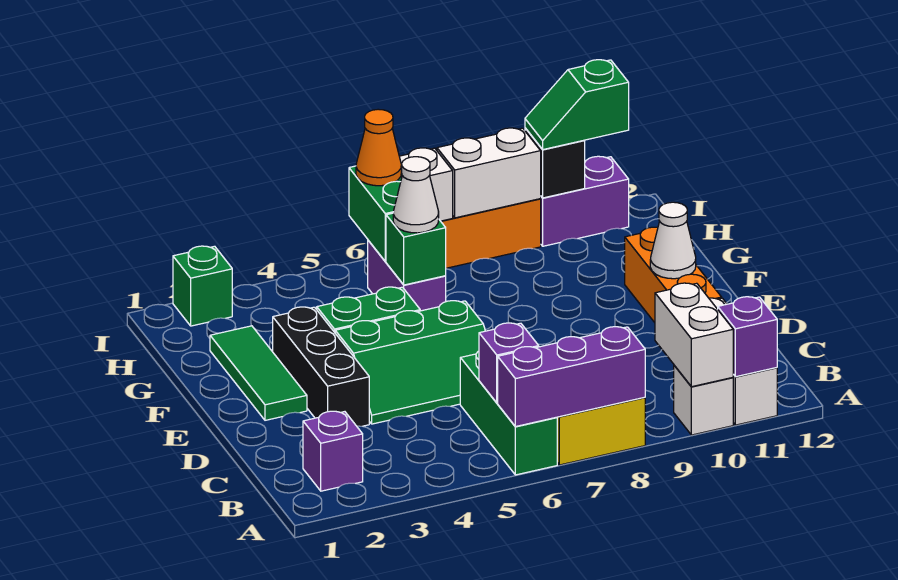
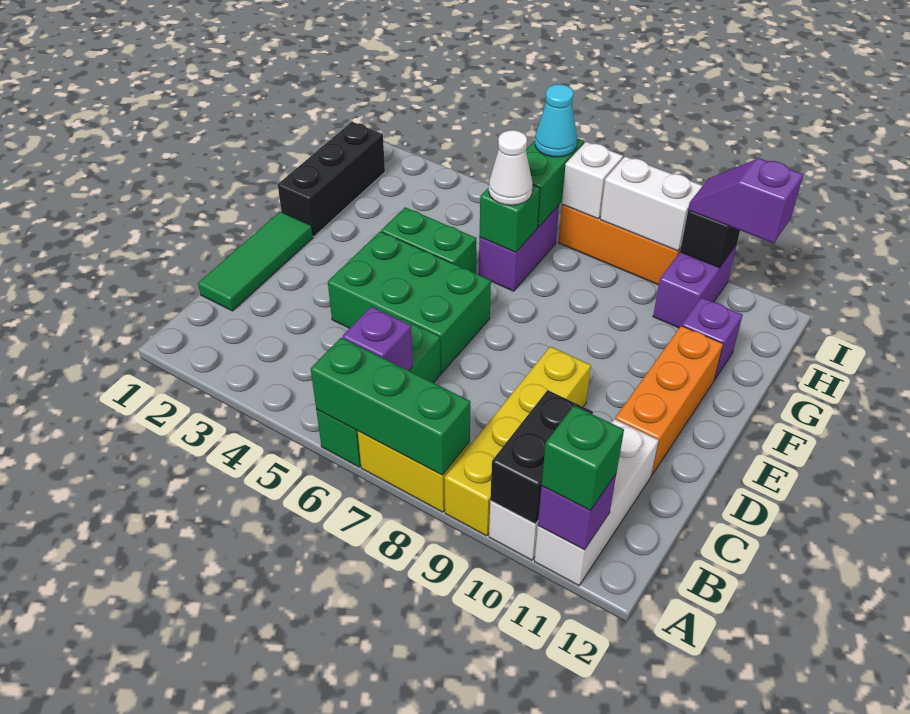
purple 1x3 brick [498,327,645,427] -> green 1x3 brick [311,338,470,475]
none -> yellow 1x4 brick [445,346,591,536]
white 1x2 brick [655,283,733,387] -> black 1x2 brick [490,390,593,524]
purple 1x1 brick [303,411,363,491] -> purple 1x1 brick moved to [682,298,742,380]
black 1x3 brick [273,307,369,426] -> black 1x3 brick moved to [278,122,385,237]
green 2x3 slope [335,301,485,424] -> green 2x3 brick [328,232,491,373]
green 1x3 tile [210,326,307,420] -> green 1x3 tile moved to [198,212,313,311]
white 1x1 cone [650,202,696,279] -> none
green 1x1 brick [173,246,232,326] -> green 1x1 brick moved to [542,406,624,511]
orange 1x1 cone [356,109,401,186] -> cyan 1x1 cone [535,84,577,157]
purple 1x2 brick [541,156,629,246] -> purple 1x2 brick turned to [653,244,737,328]
green 1x2 slope [525,60,629,149] -> purple 1x2 slope [688,158,803,243]

